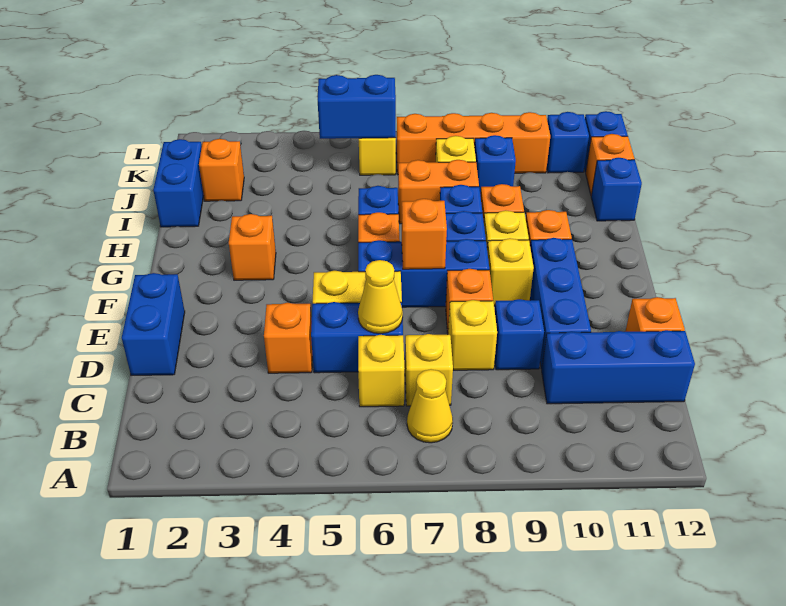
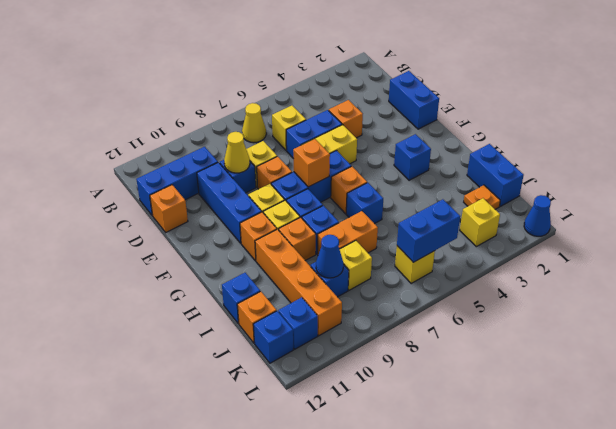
yellow 1x1 brick [405,334,453,406] -> yellow 1x1 brick moved to [460,198,500,247]
yellow 1x1 cone [358,260,403,334] -> yellow 1x1 cone moved to [224,132,250,173]
orange 1x1 brick [229,214,276,280] -> blue 1x1 brick [394,134,431,180]
orange 1x1 brick [199,139,244,201] -> orange 1x1 plate [464,185,500,210]
none -> blue 1x1 cone [316,235,343,278]
orange 1x4 brick [396,112,550,174] -> orange 1x4 brick turned to [255,229,342,336]
none -> blue 1x1 cone [524,195,551,236]

